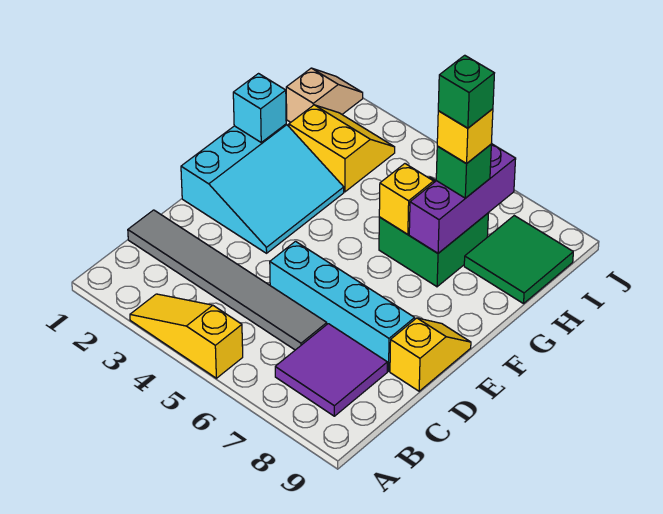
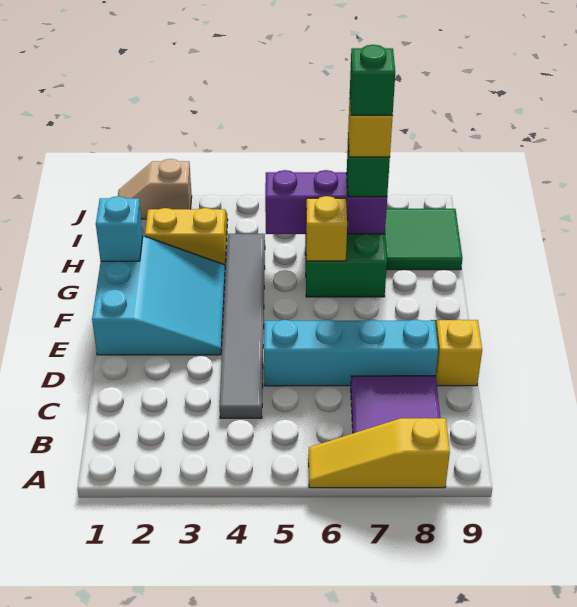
yellow 1x3 slope [130,294,243,378] -> yellow 1x3 slope moved to [309,418,450,488]
grey 1x6 tile [128,210,327,350] -> grey 1x6 tile turned to [220,234,265,418]
purple 1x3 brick [409,144,516,253] -> purple 1x3 brick turned to [265,170,387,234]
tan 1x2 slope [286,68,363,122] -> tan 1x2 slope turned to [118,159,192,219]

